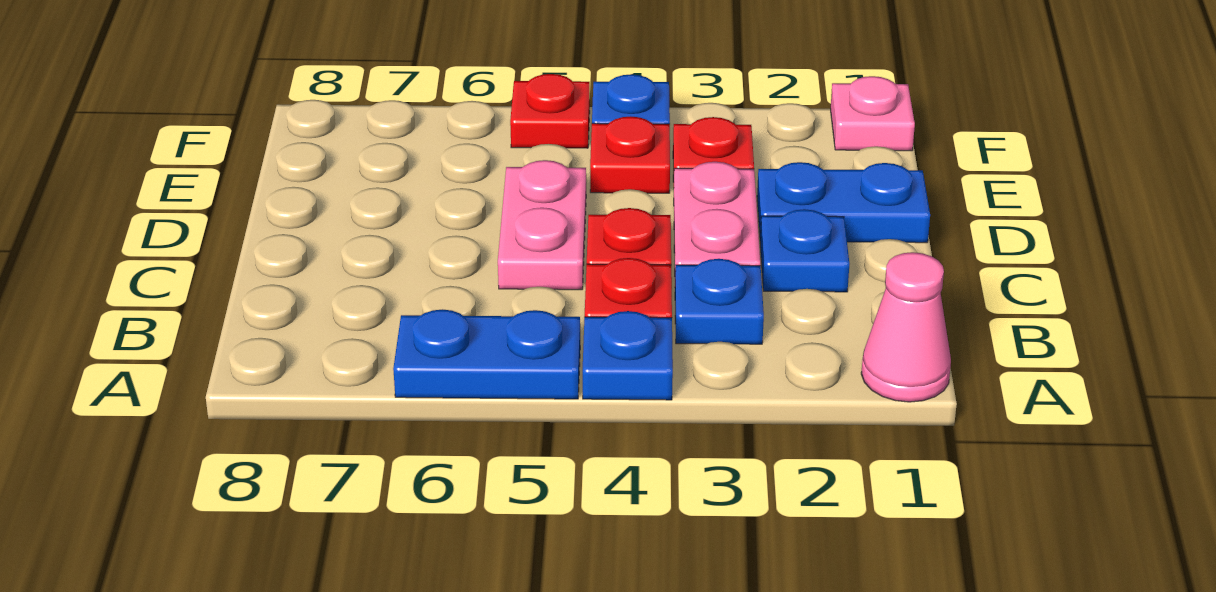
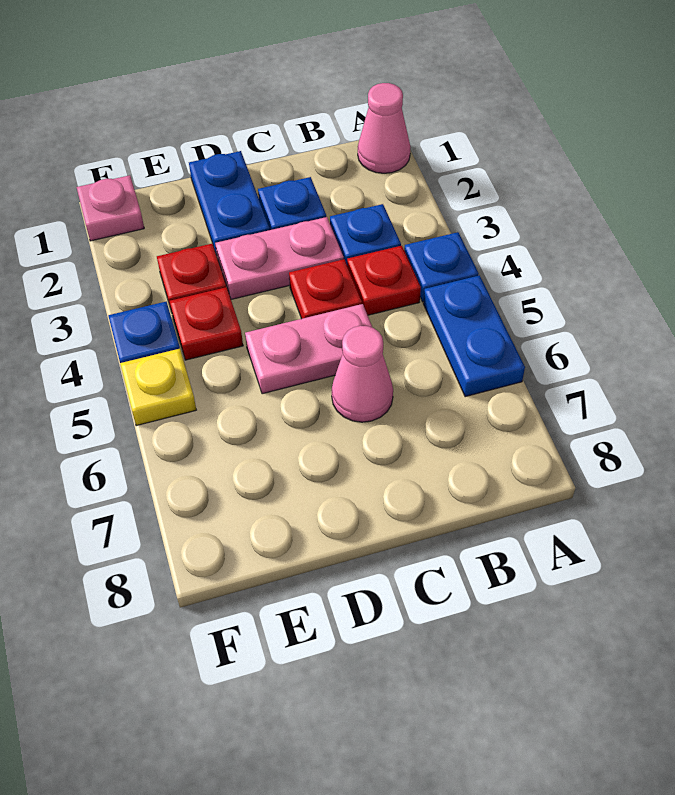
none -> pink 1x1 cone [332,326,393,422]
red 1x1 plate [510,74,590,148] -> yellow 1x1 plate [120,349,196,426]

